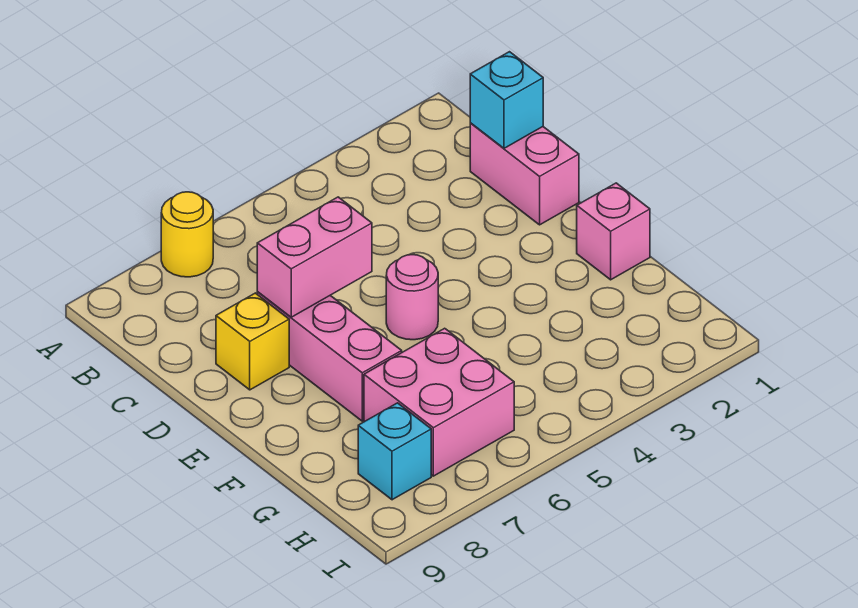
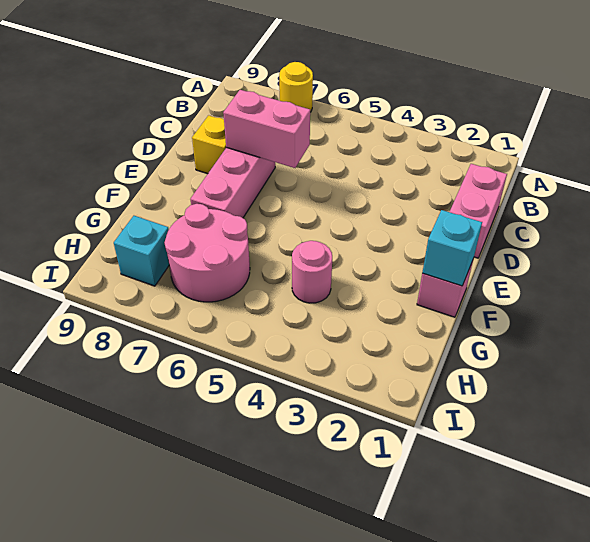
cyan 1x1 brick [470,52,543,148] -> cyan 1x1 brick moved to [422,210,482,286]
pink 1x1 round brick [386,255,438,340] -> pink 1x1 round brick moved to [292,241,332,303]
pink 2x2 brick [364,328,514,476] -> pink 2x2 round brick [164,204,250,302]

